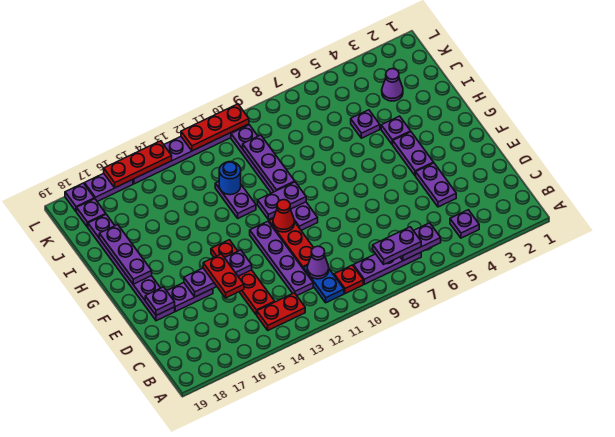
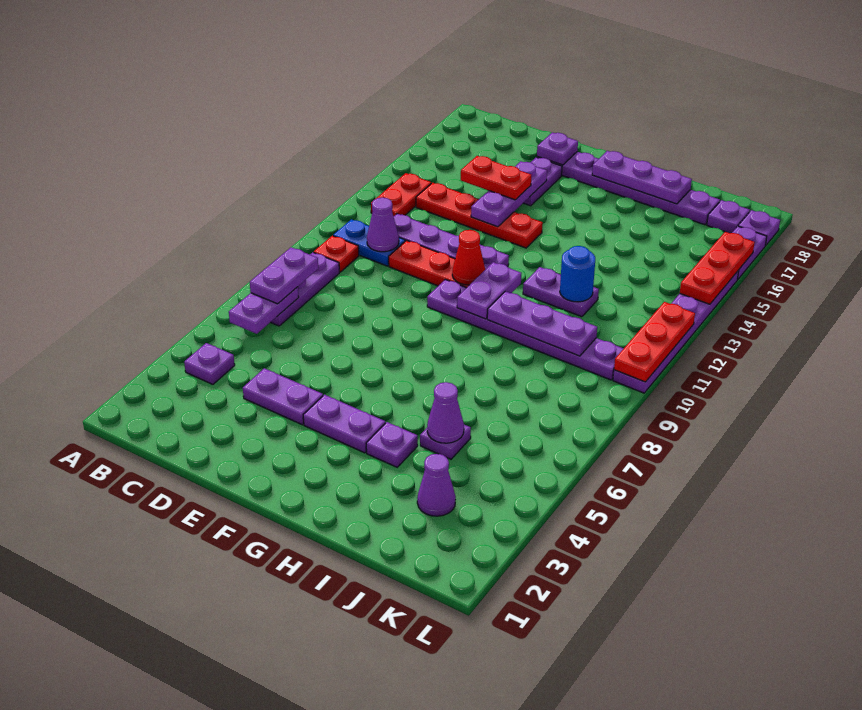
none -> purple 1x1 cone [427,382,464,443]

